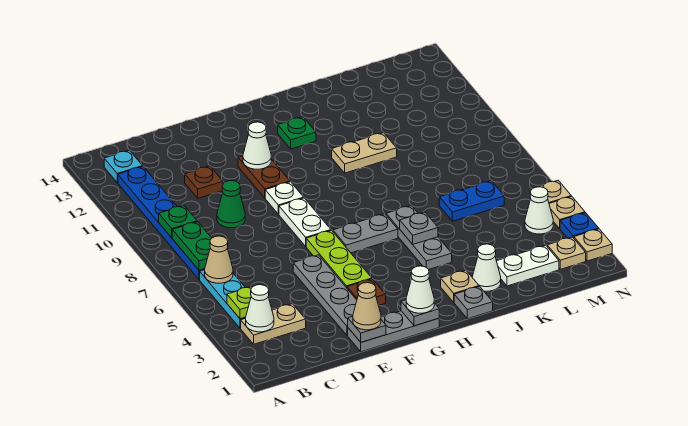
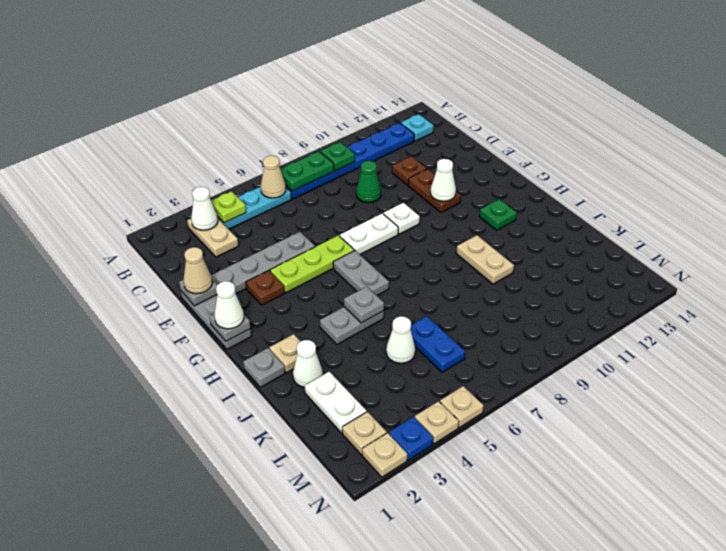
brown 1x2 plate [238,156,290,198] -> brown 1x2 plate turned to [408,169,461,212]
grey 1x3 plate [386,206,452,270] -> grey 1x2 plate [320,307,384,344]
white 1x1 cone [525,187,553,234] -> white 1x1 cone moved to [386,316,415,363]

